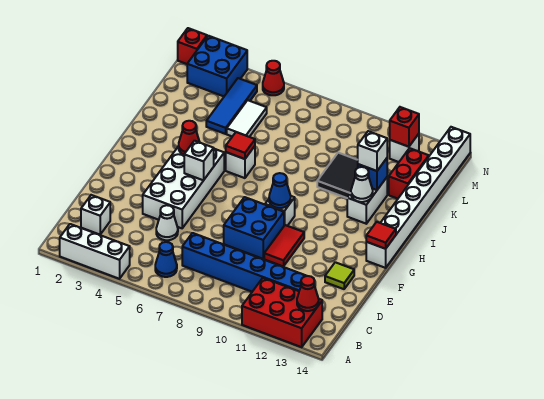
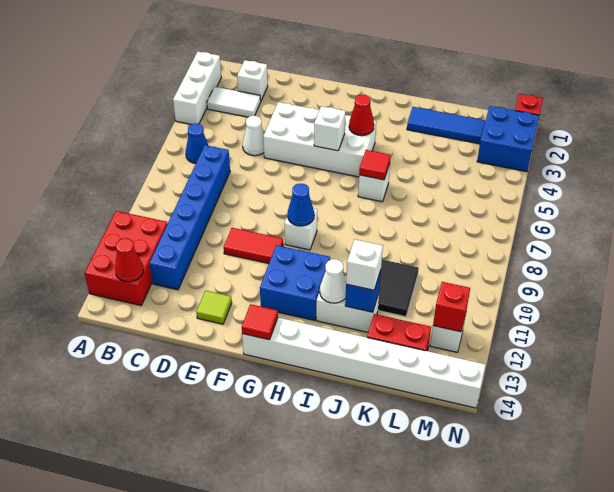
blue 2x2 brick [224,197,284,259] -> blue 2x2 brick moved to [260,245,330,320]
blue 1x3 tile [206,78,257,134] -> blue 1x3 tile moved to [407,107,486,144]
white 1x2 tile [227,100,267,137] -> white 1x2 tile moved to [207,87,261,117]
red 1x1 cone [263,61,284,95] -> none

